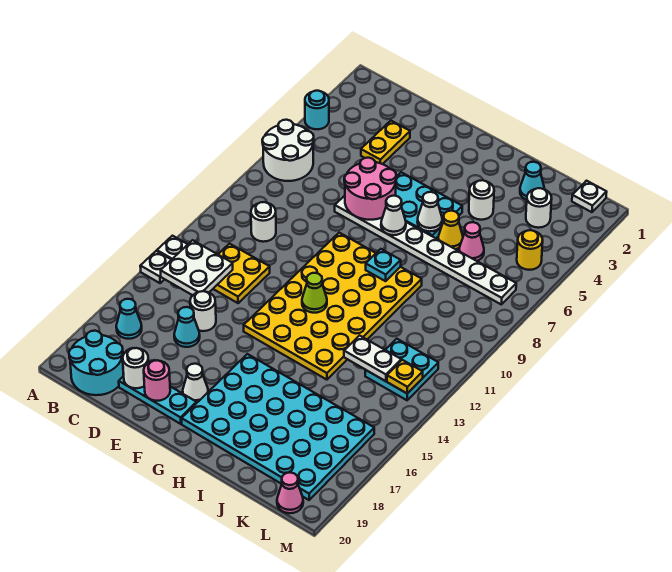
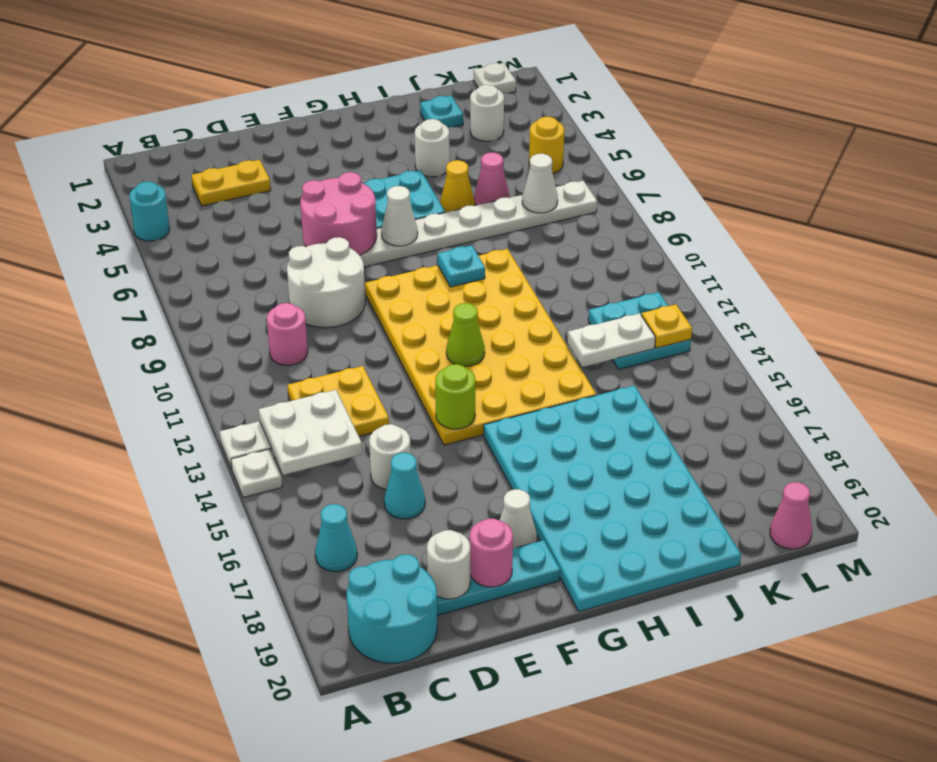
white 2x2 round brick [262,120,314,181] -> white 2x2 round brick moved to [287,237,365,328]
white 1x1 round brick [251,202,276,242] -> pink 1x1 round brick [267,303,308,365]
yellow 1x2 plate [361,121,410,164] -> yellow 1x2 plate turned to [192,160,271,206]
none -> lime 1x1 round brick [435,364,475,429]
cyan 4x6 plate [182,354,374,500] -> cyan 4x6 plate turned to [484,386,741,612]
white 1x1 cone [418,192,442,232] -> white 1x1 cone moved to [522,154,558,213]
cyan 1x1 cone [520,162,544,200] -> cyan 1x1 plate [420,96,463,128]

